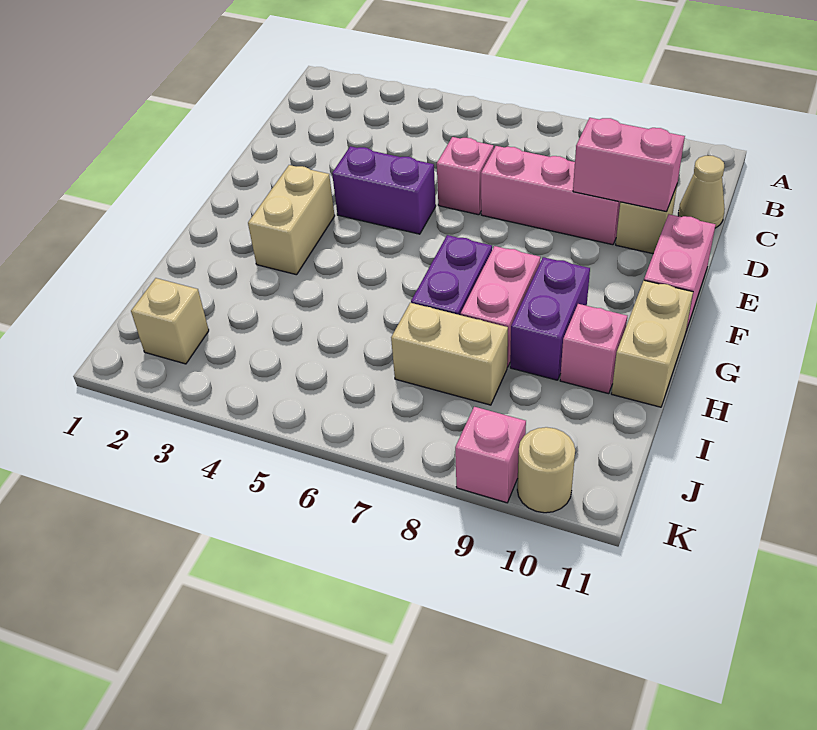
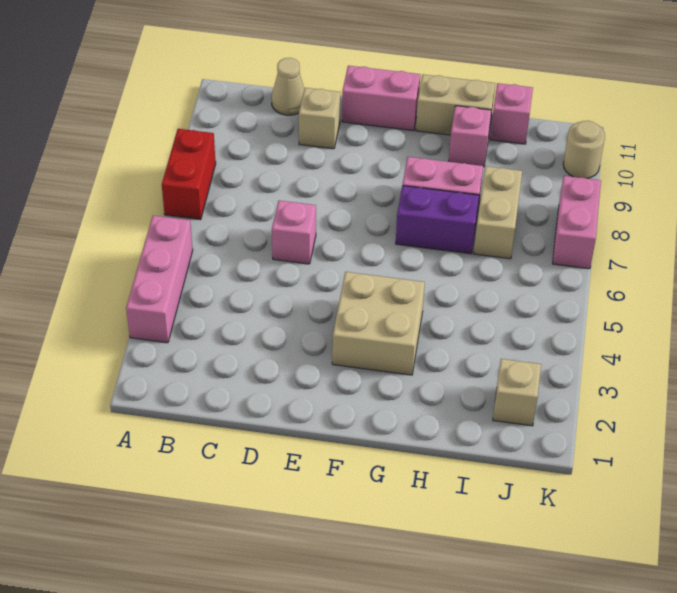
none -> red 1x2 brick [162,129,216,220]
pink 1x3 brick [481,146,620,245] -> pink 1x3 brick moved to [126,216,193,343]
pink 1x2 brick [573,118,685,212] -> pink 1x2 brick moved to [552,176,601,269]
purple 1x2 brick [332,146,436,234] -> none
tan 1x2 brick [248,165,335,275] -> tan 2x2 brick [332,272,425,375]
purple 1x2 brick [510,257,590,380] -> none
pink 1x1 brick [455,407,526,503] -> pink 1x1 brick moved to [490,83,533,144]

